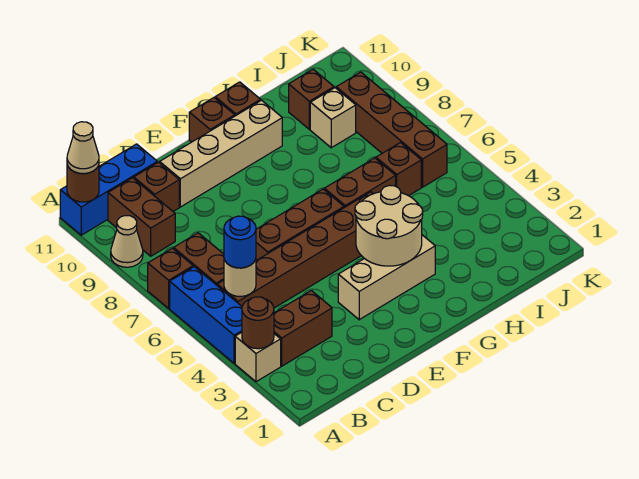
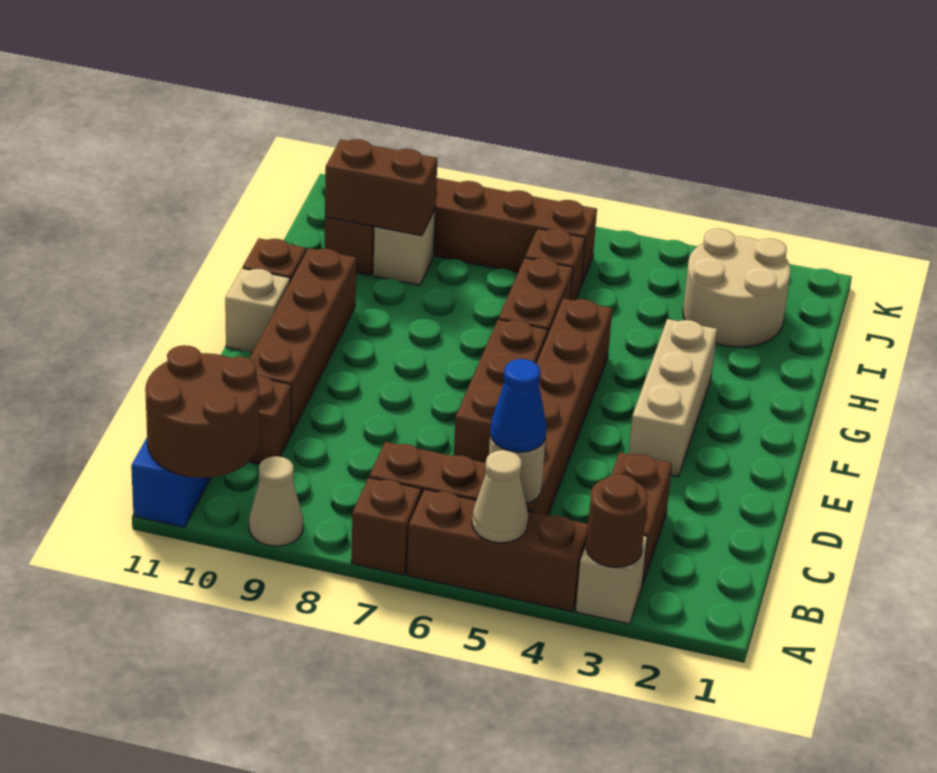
blue 1x3 brick [170,267,242,363] -> brown 1x3 brick [407,489,588,612]
brown 1x1 round brick [67,165,99,202] -> brown 2x2 round brick [145,345,259,478]
tan 1x1 cone [67,122,99,174] -> tan 1x1 cone moved to [472,450,528,543]
blue 1x1 round brick [224,216,256,268] -> blue 1x1 cone [490,359,547,452]
brown 1x2 brick [108,178,175,256] -> brown 1x2 brick moved to [325,139,438,236]
tan 1x4 brick [160,100,282,207] -> brown 1x4 brick [249,248,356,433]
tan 2x2 round brick [355,185,423,266] -> tan 2x2 round brick moved to [683,229,790,347]
brown 1x1 brick [189,98,235,142] -> tan 1x1 brick [225,268,290,353]

